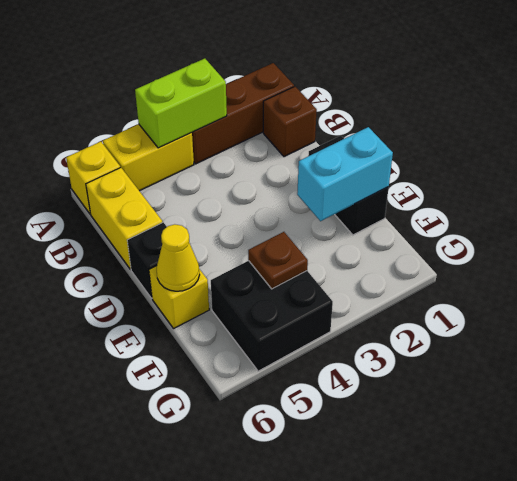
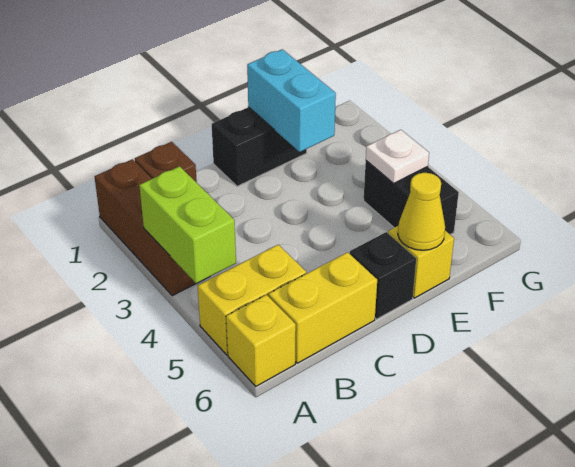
yellow 1x2 brick [103,124,194,191] -> yellow 1x2 brick turned to [198,245,306,355]
black 2x2 brick [211,261,333,371] -> black 1x2 brick [364,161,459,234]
brown 1x1 plate [248,232,308,289] -> white 1x1 plate [366,130,429,184]

